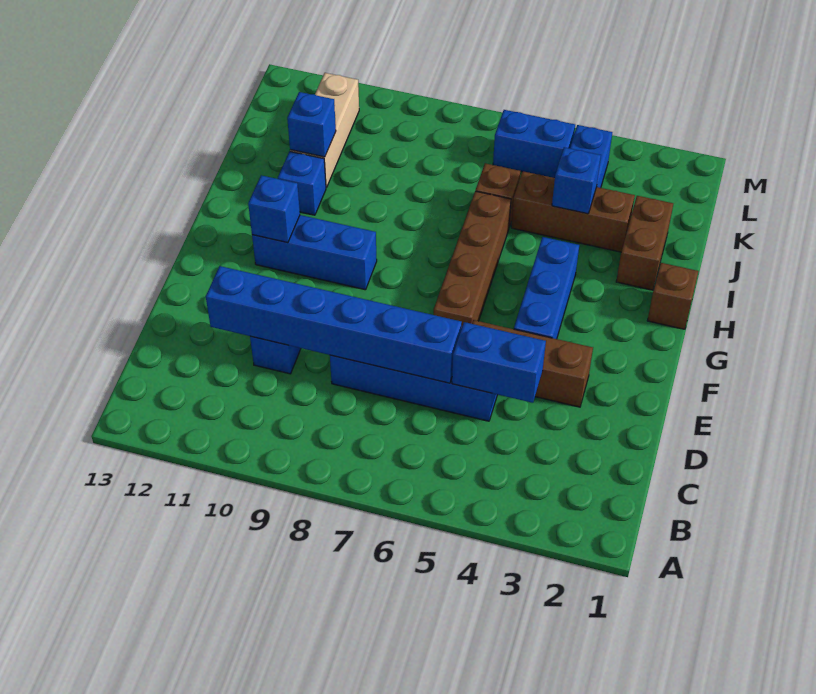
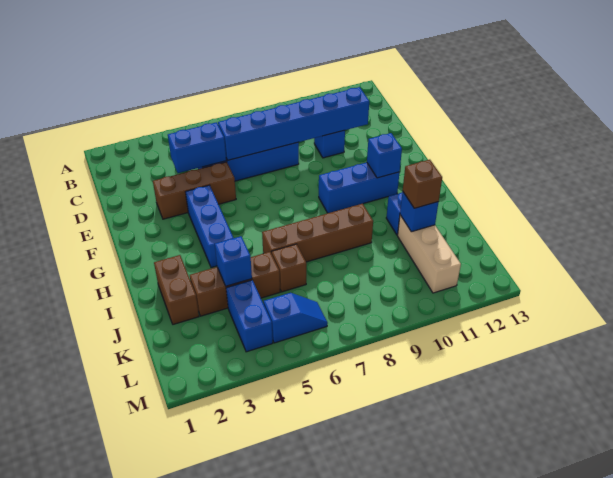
brown 1x4 brick [434,191,511,326] -> brown 1x4 brick turned to [262,204,373,262]
brown 1x1 brick [647,263,699,329] -> brown 1x1 brick moved to [403,160,442,208]
blue 1x2 brick [493,110,575,178] -> blue 1x2 slope [264,293,328,343]

